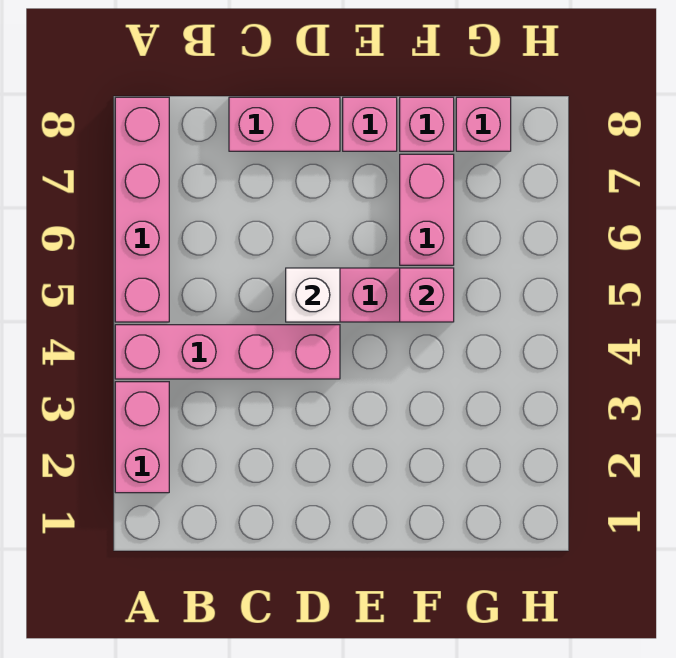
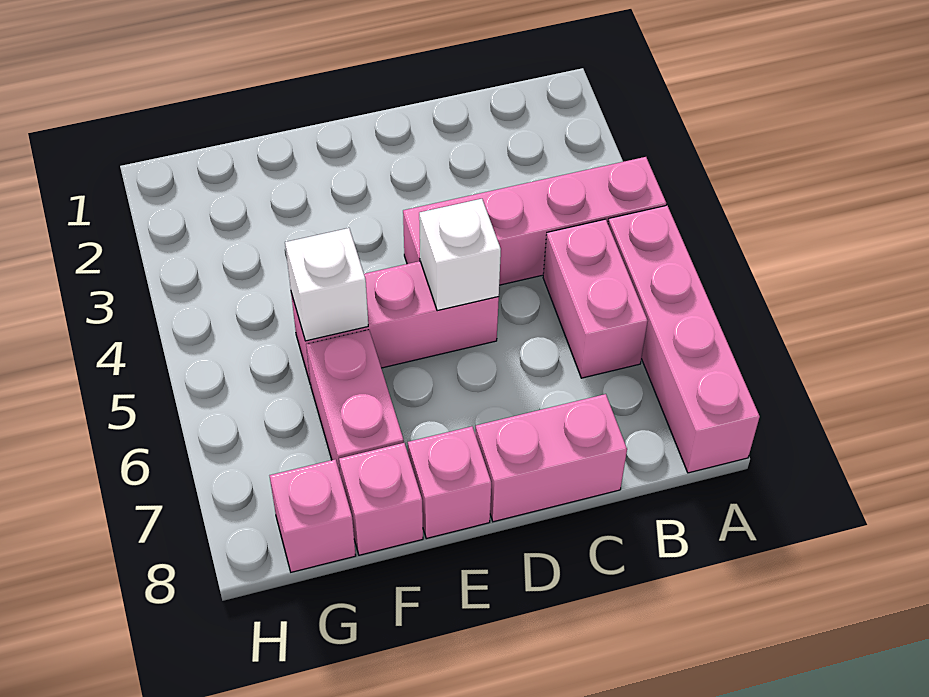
pink 1x2 brick [115,382,169,493] -> pink 1x2 brick moved to [543,219,648,378]
pink 1x1 brick [400,268,454,322] -> white 1x1 brick [285,228,368,341]

